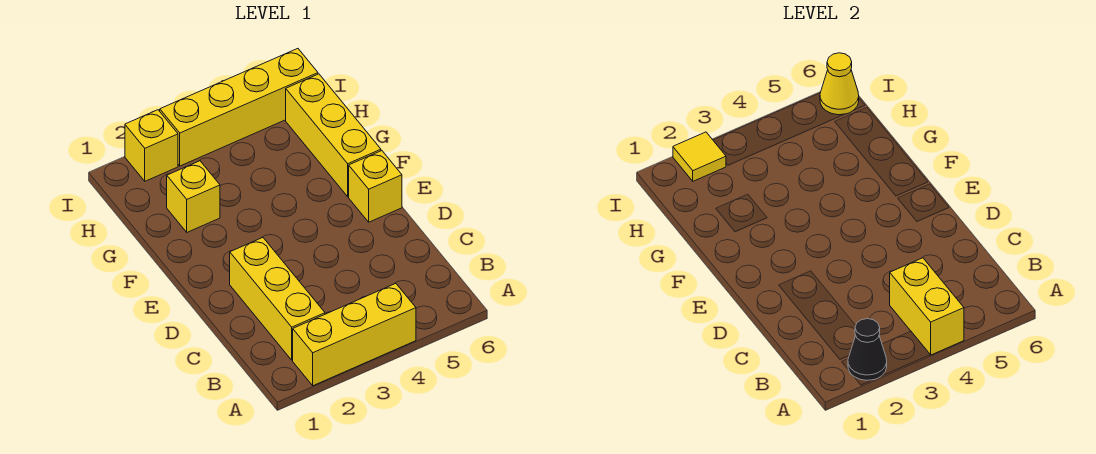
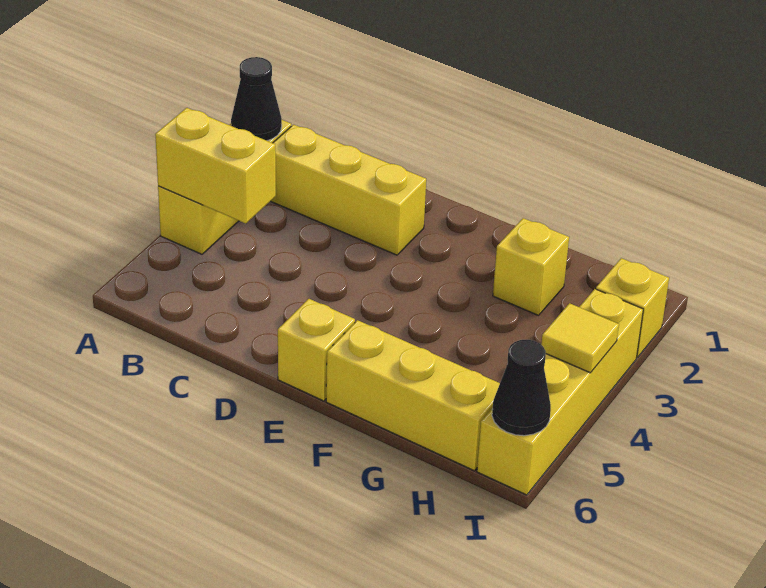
yellow 1x1 tile [673,132,726,181] -> yellow 1x1 tile moved to [541,303,619,373]
yellow 1x1 cone [820,53,859,115] -> black 1x1 cone [492,340,551,436]

